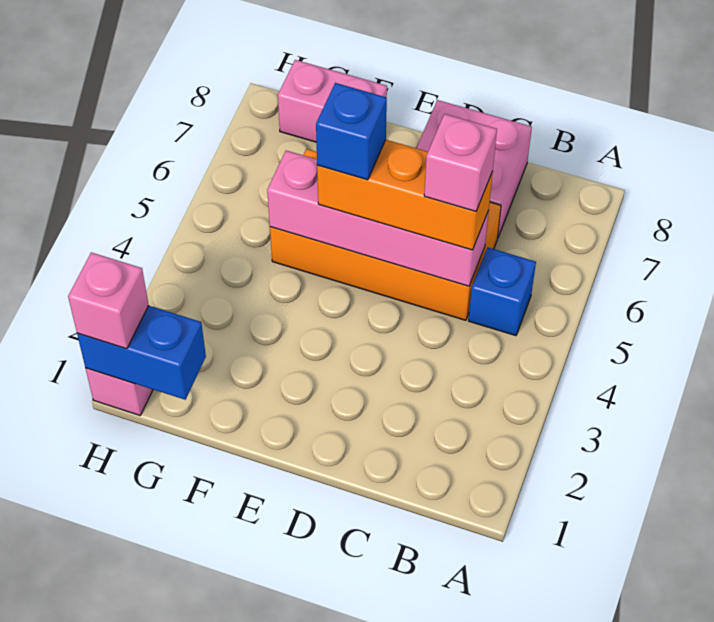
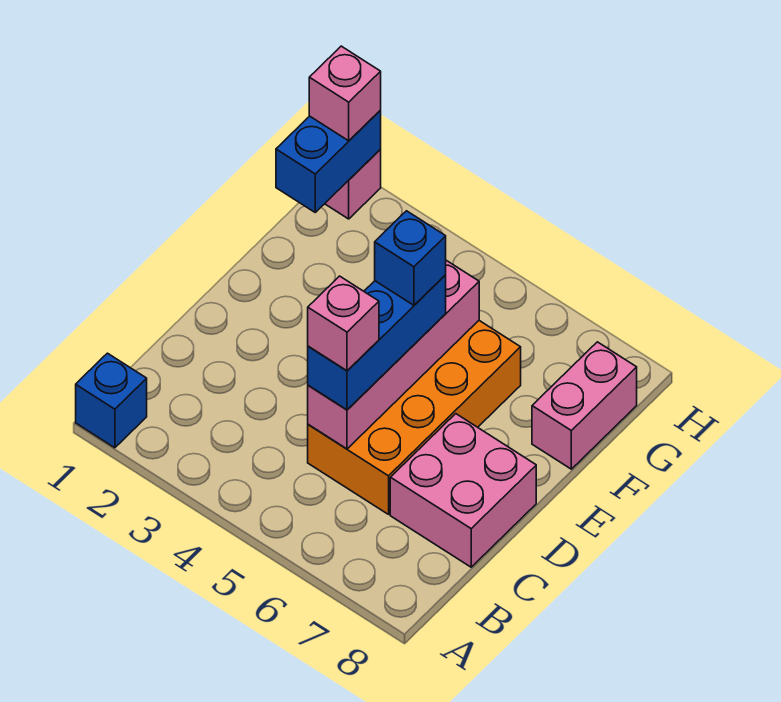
blue 1x1 brick [469,248,536,336] -> blue 1x1 brick moved to [76,353,147,448]
orange 1x3 brick [317,140,493,250] -> blue 1x3 brick [308,275,446,410]

